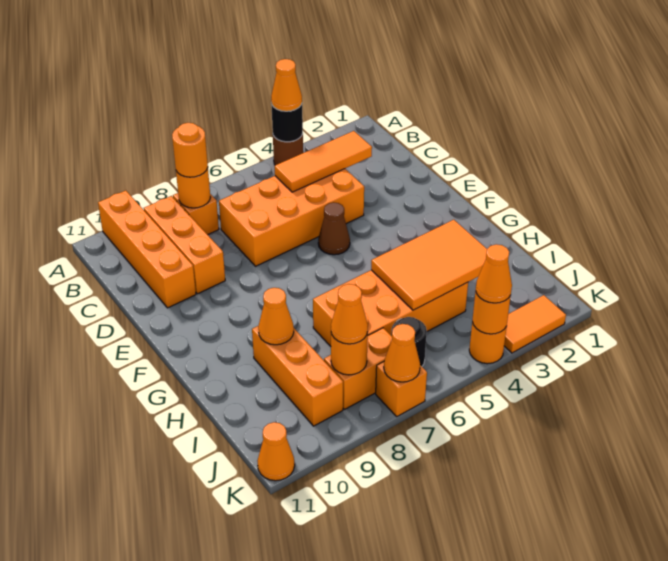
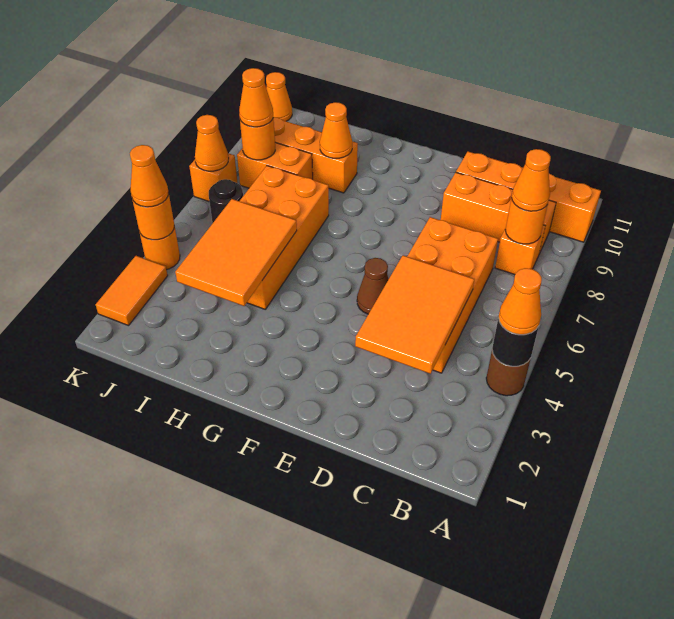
orange 1x1 round brick [172,123,208,177] -> orange 1x1 cone [512,149,551,211]
orange 1x3 tile [275,131,372,192] -> orange 2x3 tile [355,255,474,374]
orange 1x2 brick [324,328,392,409] -> orange 1x2 brick turned to [237,143,313,188]

